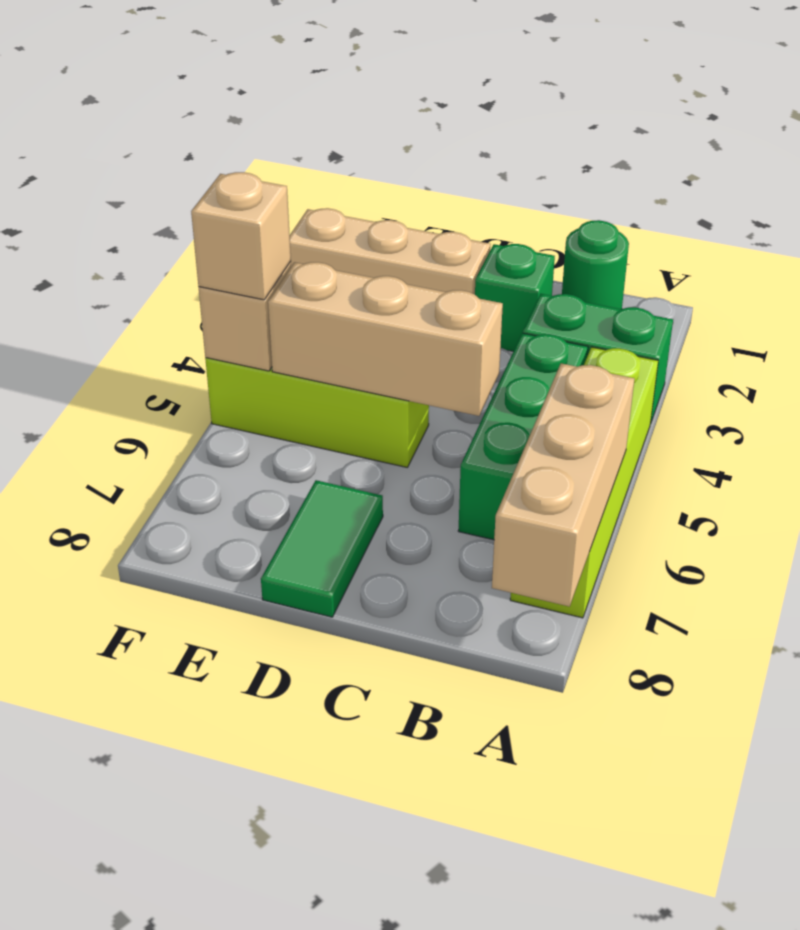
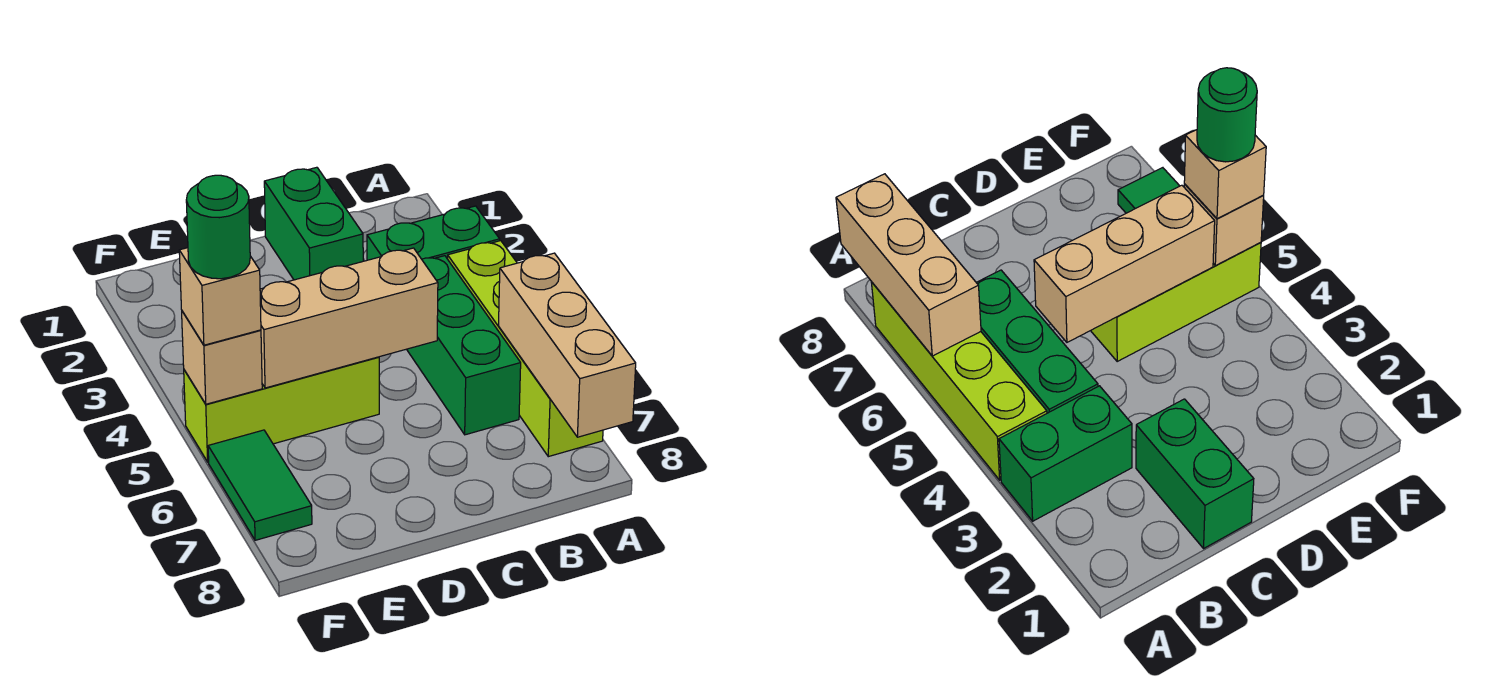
green 1x1 round brick [562,220,629,309] -> green 1x1 round brick moved to [186,175,250,279]
green 1x1 brick [475,244,555,352] -> green 1x2 brick [264,167,363,280]
tan 1x3 brick [290,208,491,294] -> none
green 1x2 tile [261,480,383,617] -> green 1x2 tile moved to [208,430,312,540]

